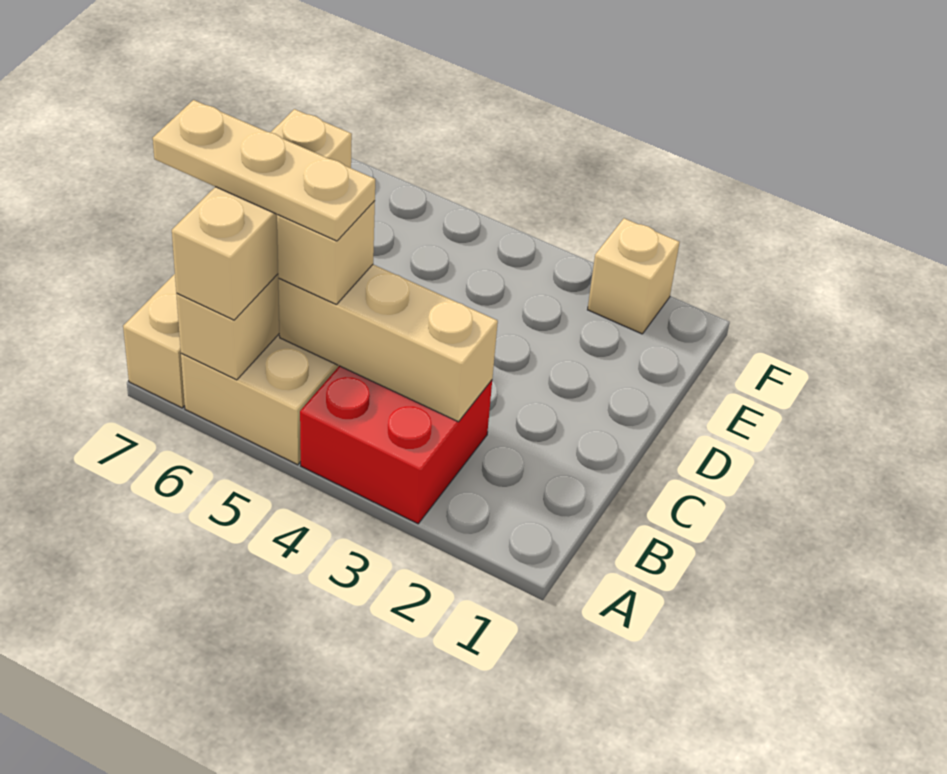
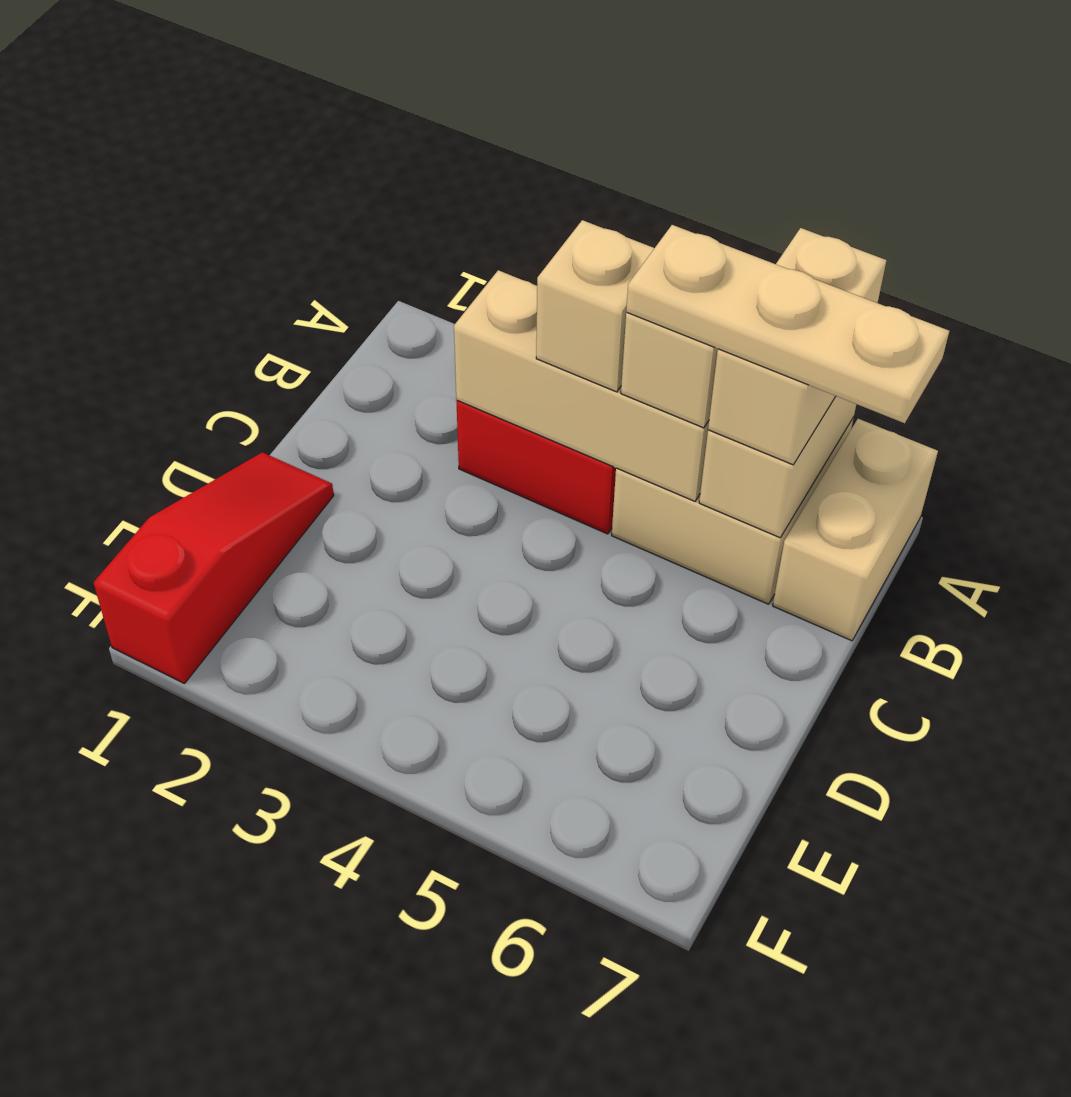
tan 1x3 brick [172,109,352,320] -> tan 1x2 brick [708,228,886,465]
none -> red 1x3 slope [94,452,334,683]
tan 1x1 brick [588,218,680,334] -> tan 1x1 brick moved to [536,220,654,392]

